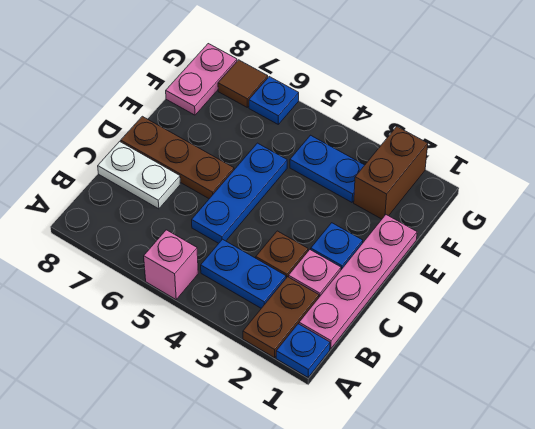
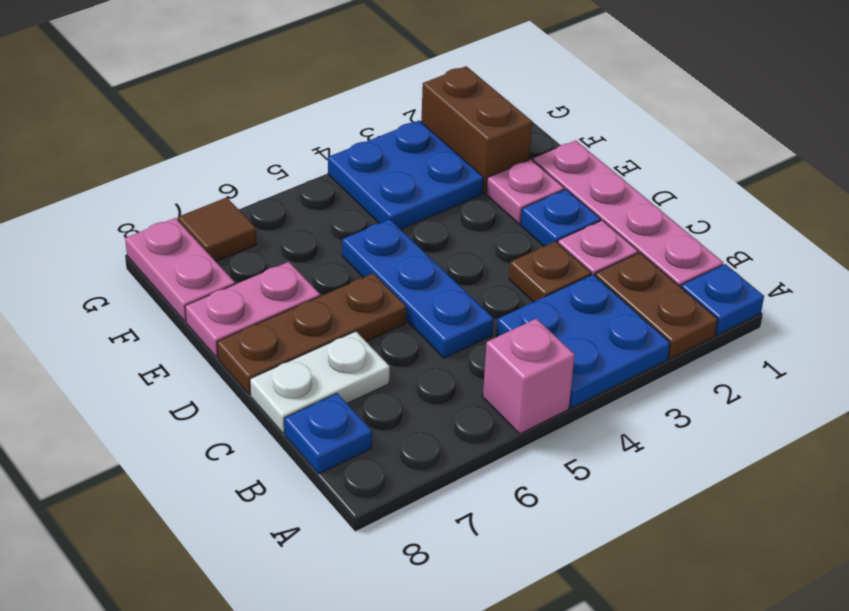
blue 1x2 plate [201,239,286,308] -> blue 2x2 plate [496,275,670,408]
none -> pink 1x1 plate [486,159,564,224]
none -> pink 1x2 plate [185,262,320,357]
blue 1x2 plate [290,135,364,202] -> blue 2x2 plate [328,120,483,229]
blue 1x1 plate [249,77,299,124] -> blue 1x1 plate moved to [284,393,372,474]

